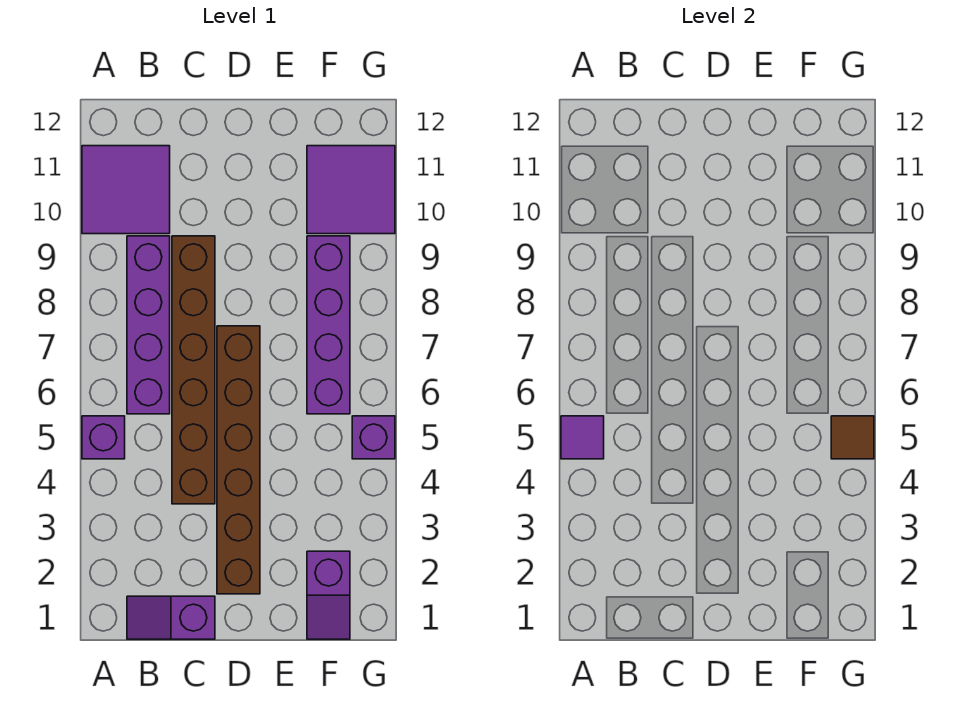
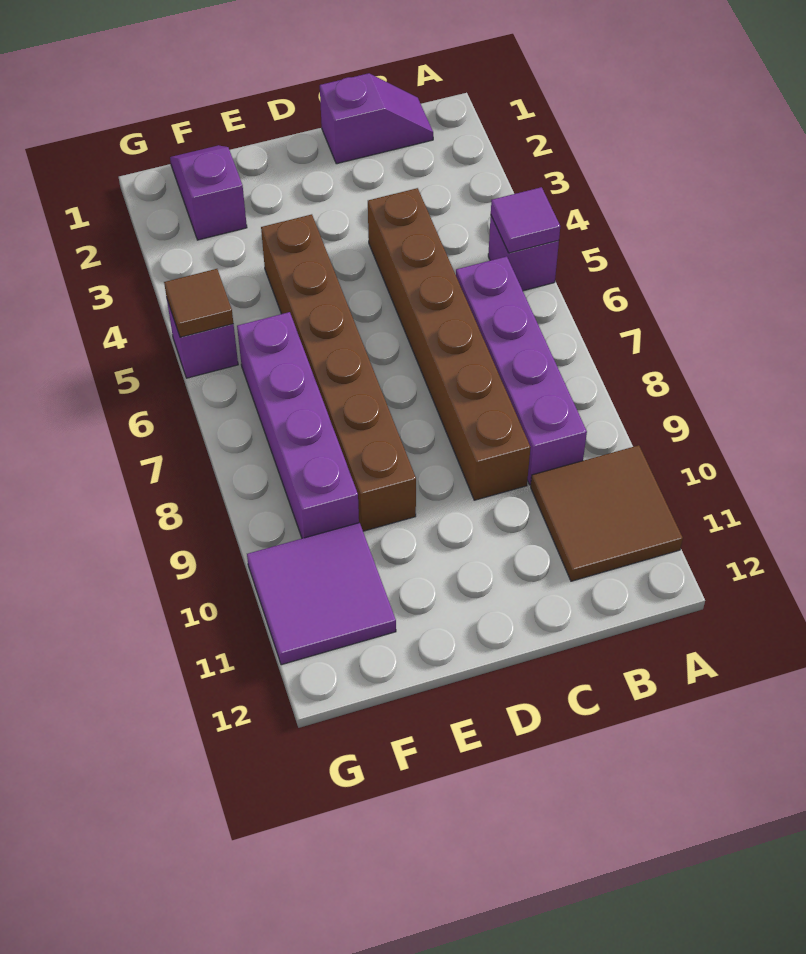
purple 2x2 tile [82,146,170,234] -> brown 2x2 tile [531,445,683,581]
brown 1x6 brick [217,326,260,594] -> brown 1x6 brick moved to [261,214,416,531]

